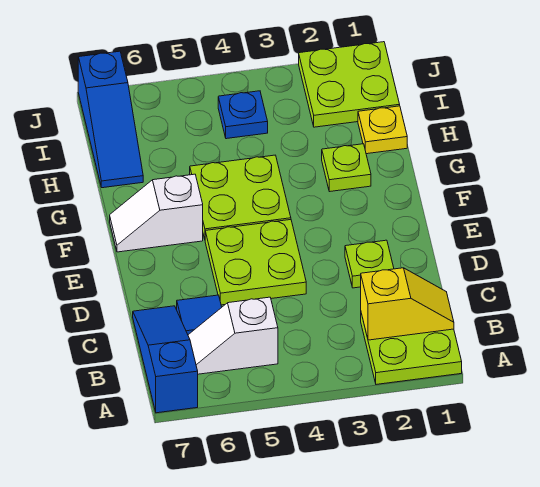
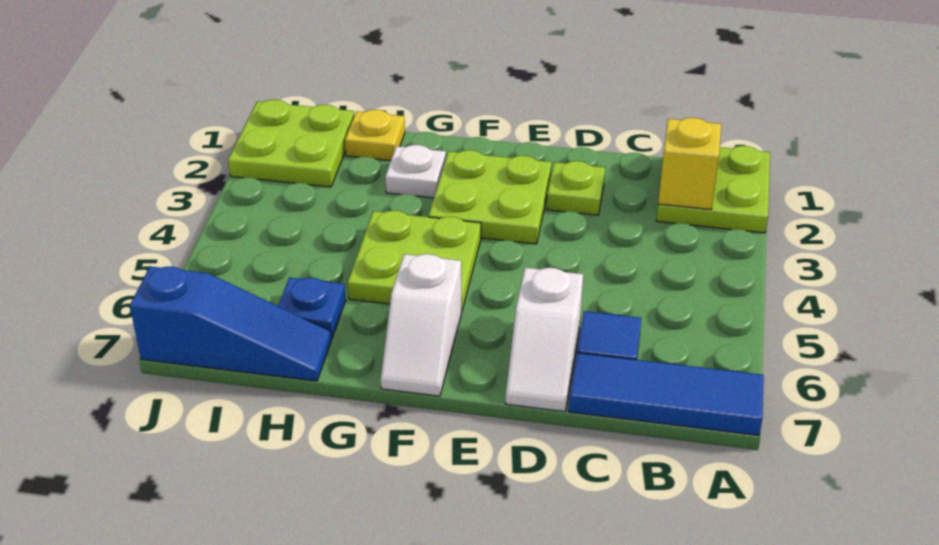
blue 1x3 slope [133,306,198,413] -> blue 1x3 tile [569,353,764,436]
white 1x2 slope [188,297,278,374] -> white 1x2 slope moved to [505,268,583,412]
lime 2x2 plate [205,220,306,305] -> lime 2x2 plate moved to [429,150,552,244]
lime 1x1 plate [322,144,371,192] -> white 1x1 plate [385,145,446,198]
blue 1x1 plate [218,91,268,139] -> blue 1x1 plate moved to [278,278,345,339]

